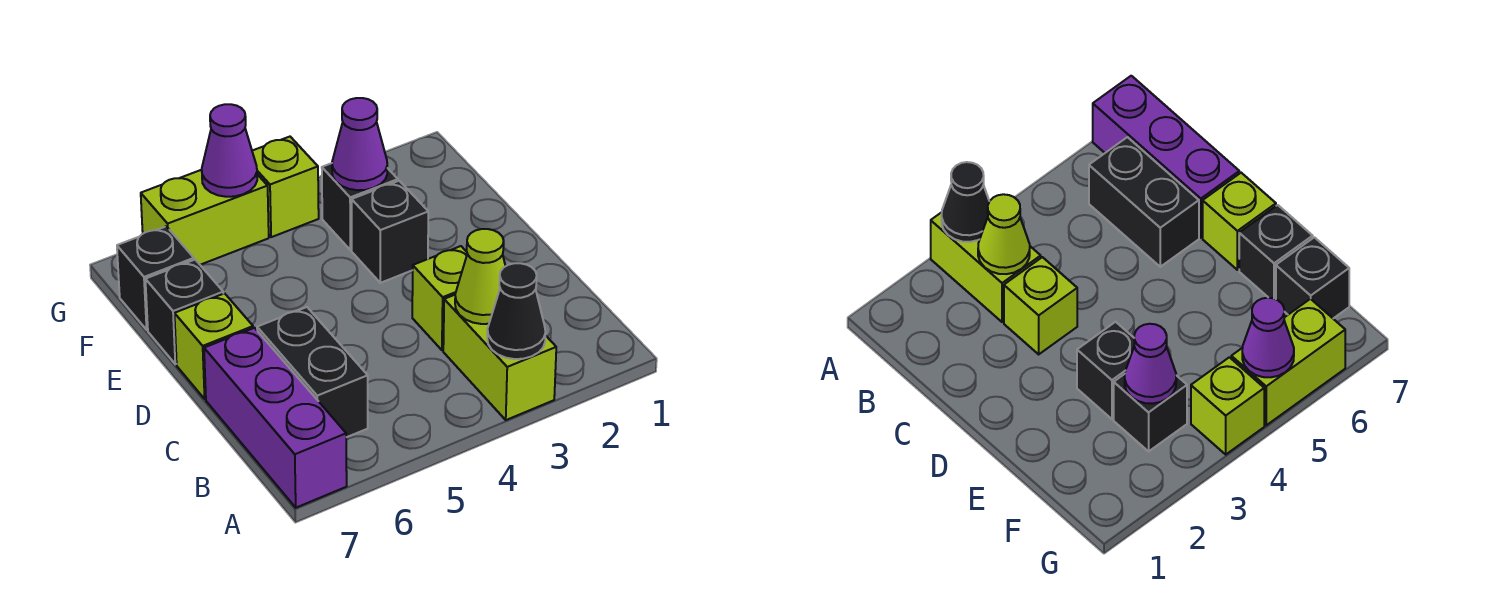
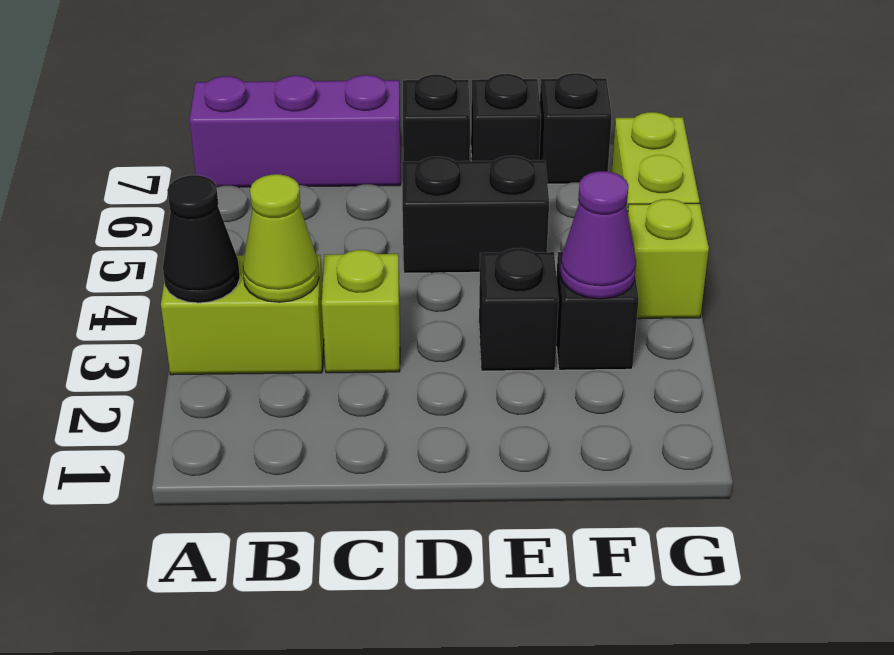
black 1x2 brick [257,307,368,437] -> black 1x2 brick moved to [402,156,549,273]
lime 1x1 brick [174,293,253,399] -> black 1x1 brick [403,74,470,162]
purple 1x1 cone [202,104,257,197] -> none

